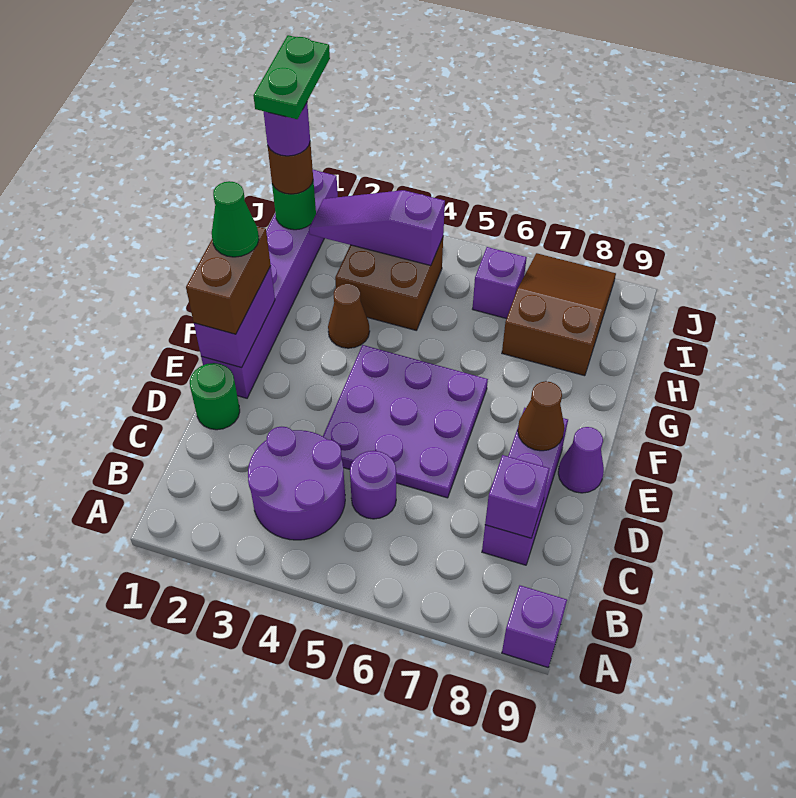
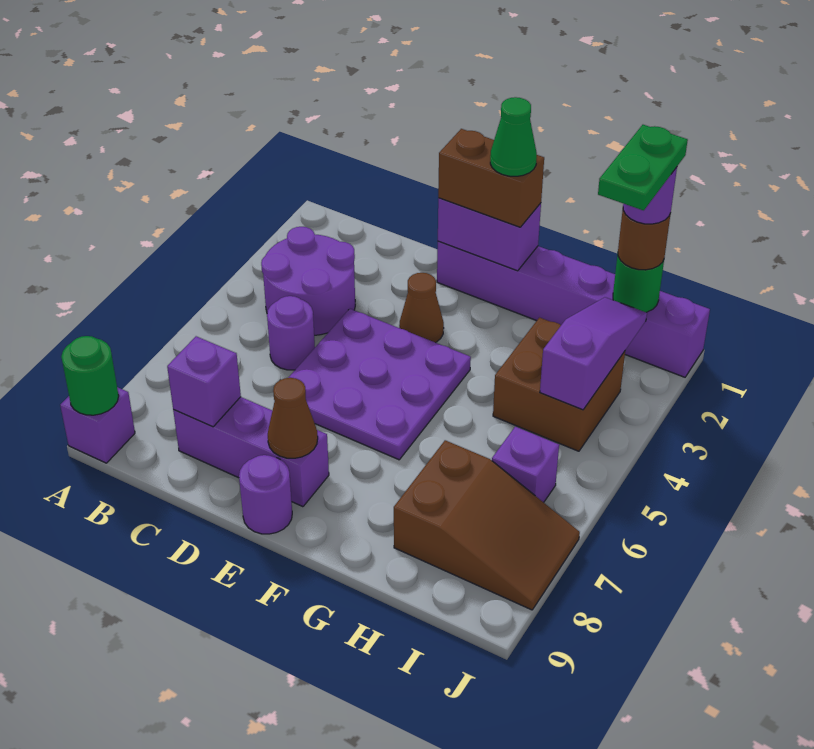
green 1x1 round brick [190,363,240,430] -> green 1x1 round brick moved to [61,336,119,415]
purple 1x1 cone [558,427,604,493] -> purple 1x1 round brick [239,455,292,534]
brown 1x1 cone [328,283,370,348] -> brown 1x1 cone moved to [399,273,444,343]
green 1x2 plate [253,35,330,119] -> green 1x2 plate turned to [598,125,688,210]

